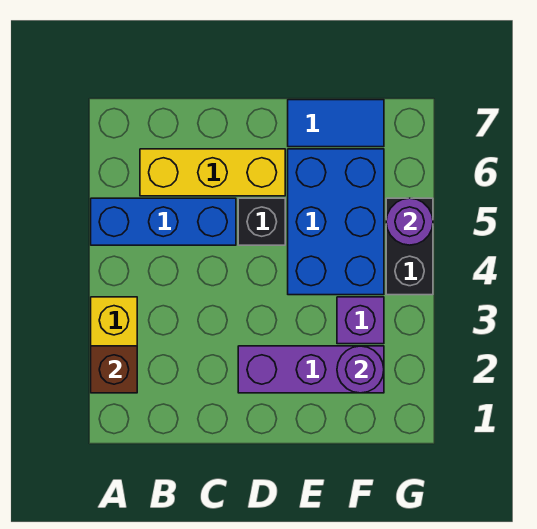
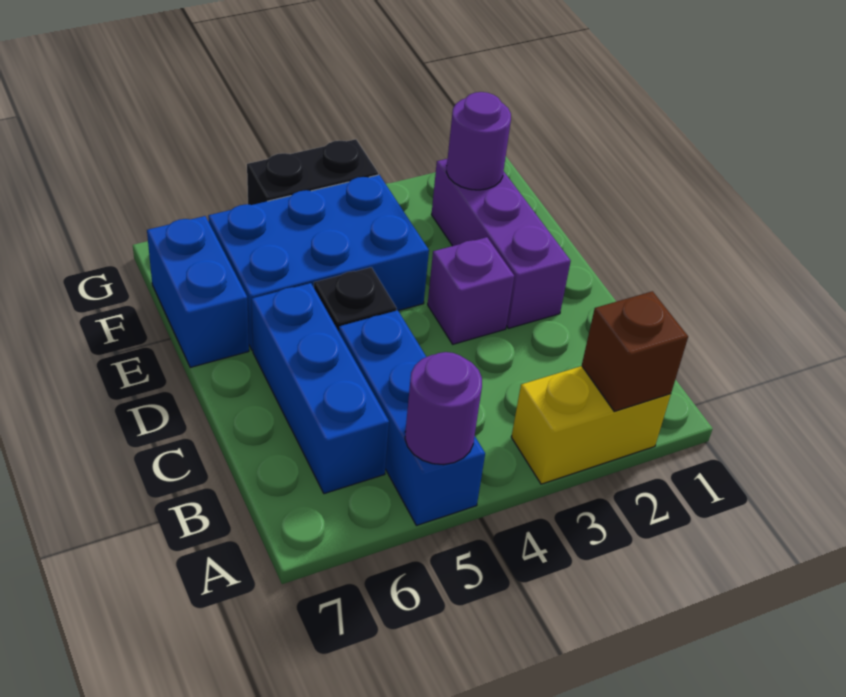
yellow 1x3 brick [140,149,285,196] -> blue 1x3 brick [252,283,389,494]
blue 1x2 tile [288,100,384,147] -> blue 1x2 brick [147,216,249,368]
purple 1x1 brick [337,297,384,344] -> purple 1x1 brick moved to [428,237,514,344]
purple 1x1 round brick [386,198,433,245] -> purple 1x1 round brick moved to [405,352,482,465]

